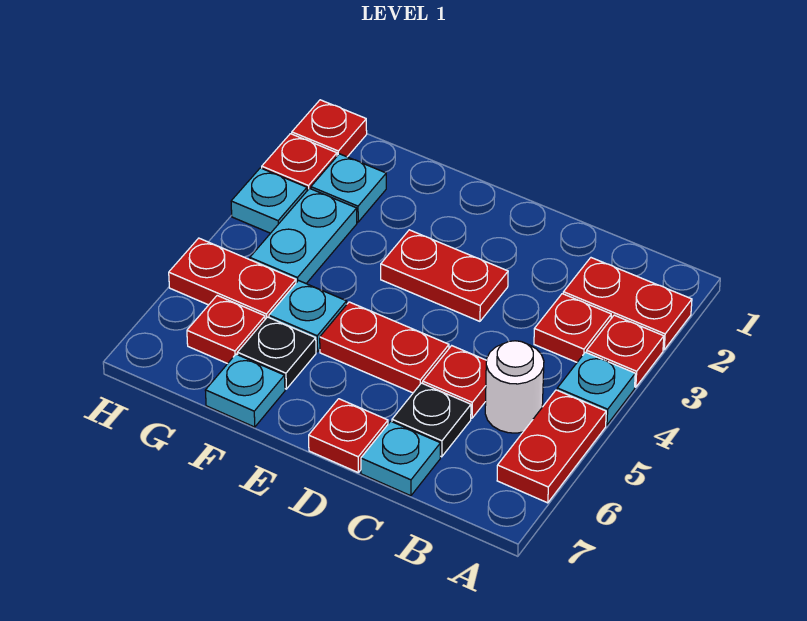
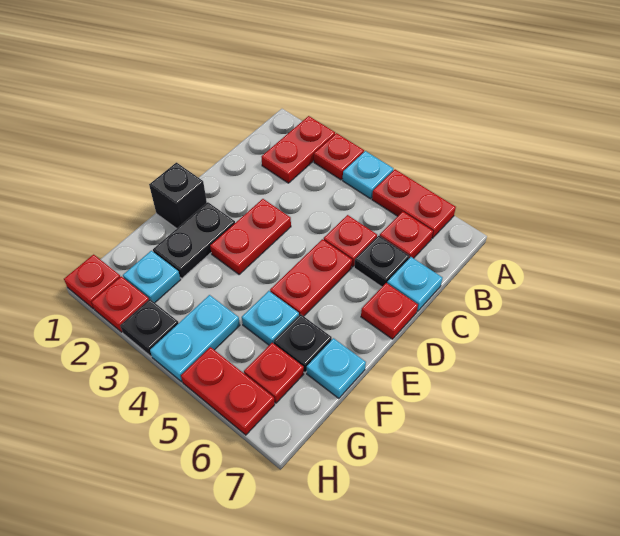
red 1x1 plate [534,294,611,362] -> red 1x1 plate moved to [380,212,433,258]
white 1x1 round brick [485,341,544,433] -> none
none -> black 1x1 brick [149,163,207,229]
none -> black 1x2 plate [153,202,235,278]
cyan 1x2 plate [250,188,357,283] -> cyan 1x2 plate turned to [150,295,240,382]
red 1x2 plate [169,238,296,319] -> red 1x2 plate turned to [181,347,275,435]
cyan 1x1 plate [231,168,307,233] -> black 1x1 plate [120,299,178,356]

